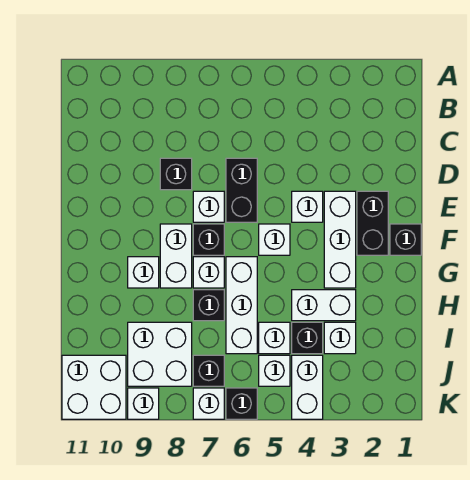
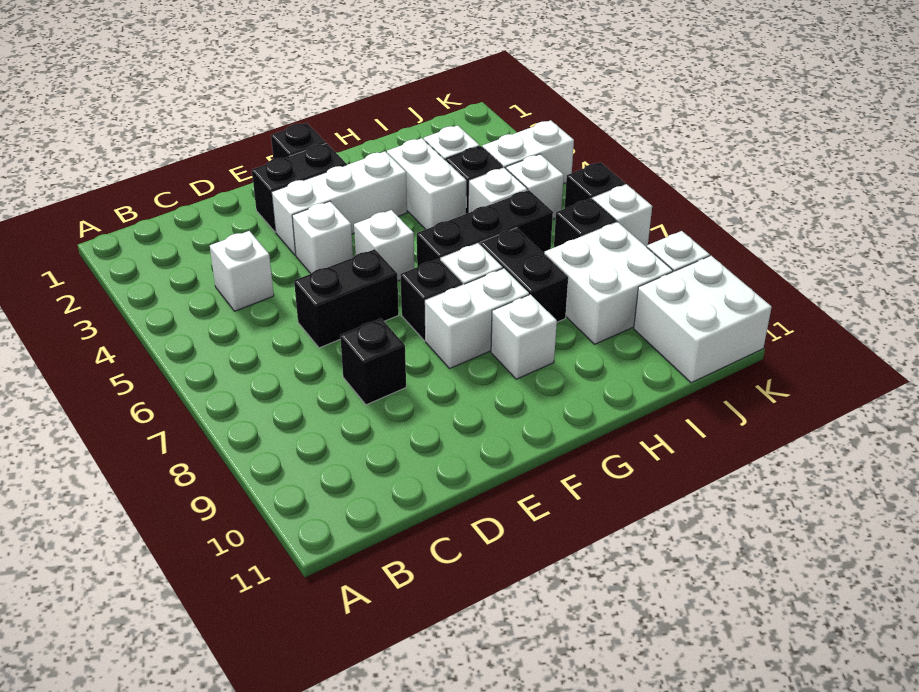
white 1x1 brick [193,191,224,222] -> white 1x1 brick moved to [210,231,274,311]
white 1x3 brick [226,257,257,354] -> black 1x3 brick [417,190,553,267]
black 1x1 brick [193,290,224,321] -> black 1x2 brick [480,228,568,322]

